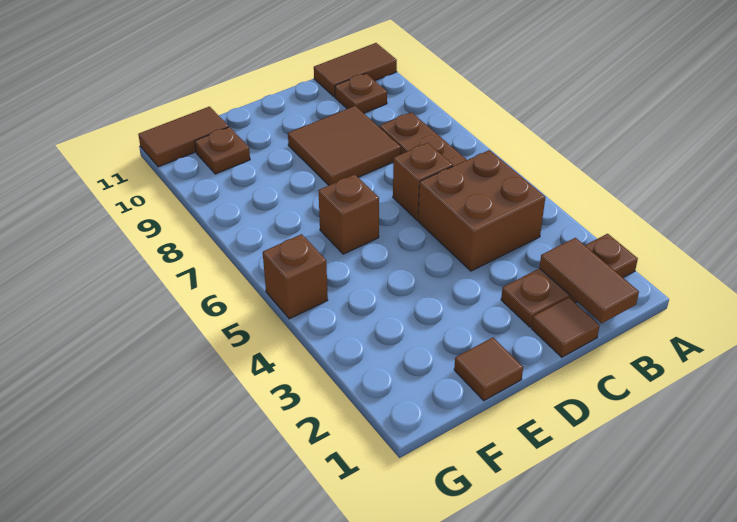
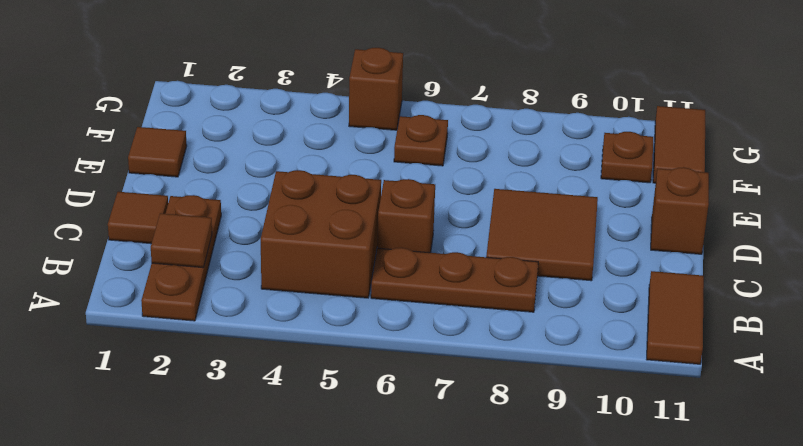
brown 1x2 tile [539,238,639,323] -> brown 1x1 tile [151,213,212,268]
brown 1x1 plate [335,73,387,113] -> brown 1x1 plate moved to [394,115,448,166]
brown 1x1 brick [318,174,379,254] -> brown 1x1 brick moved to [651,167,709,254]

